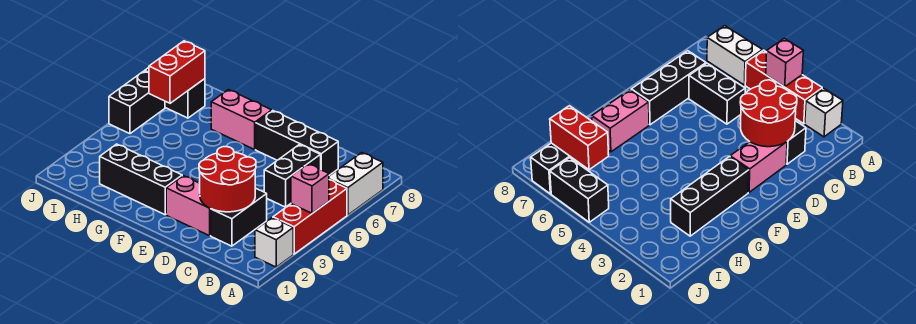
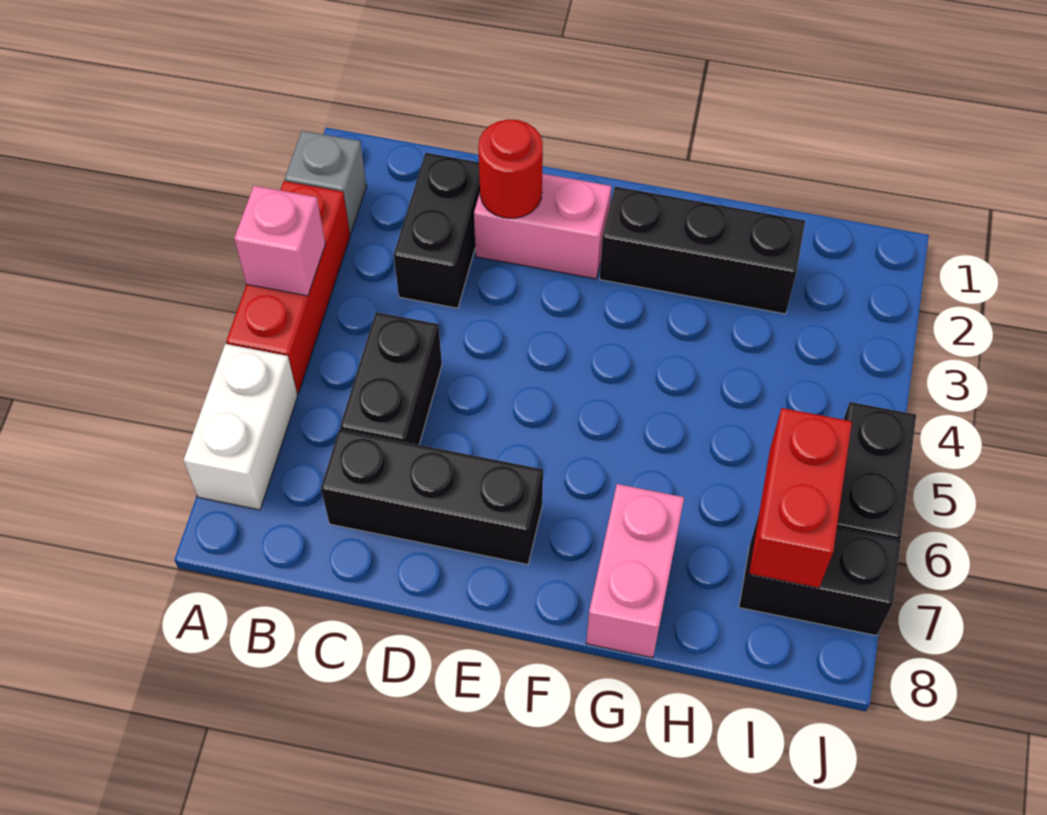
white 1x1 brick [255,218,293,267] -> grey 1x1 brick [285,131,367,234]
red 2x2 round brick [199,147,256,212] -> red 1x1 round brick [478,120,543,218]
pink 1x2 brick [211,90,272,150] -> pink 1x2 brick turned to [586,484,684,658]

